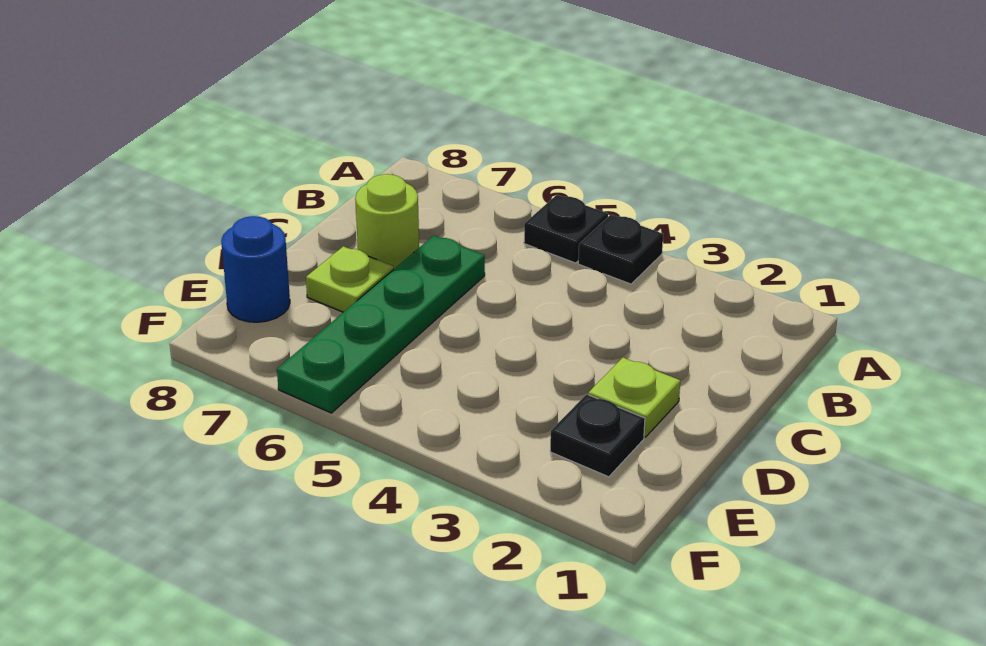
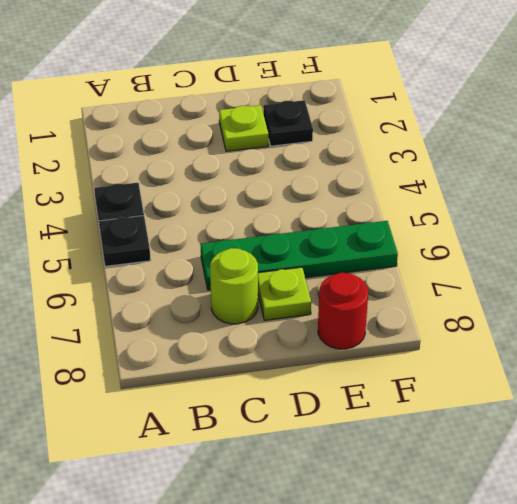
blue 1x1 round brick [221,216,290,322] -> red 1x1 round brick [318,273,368,349]

